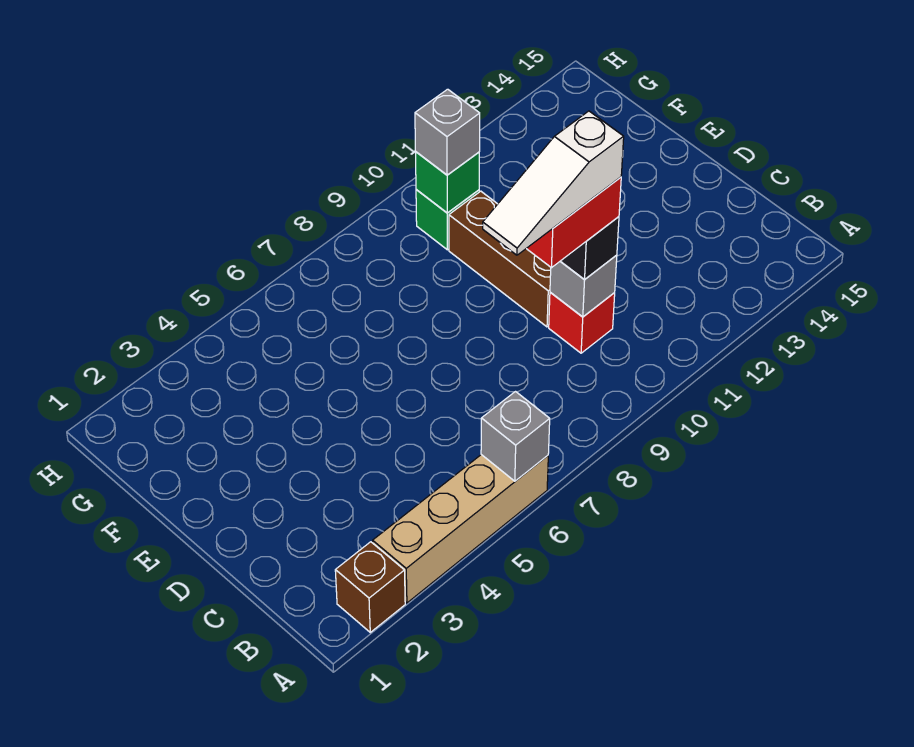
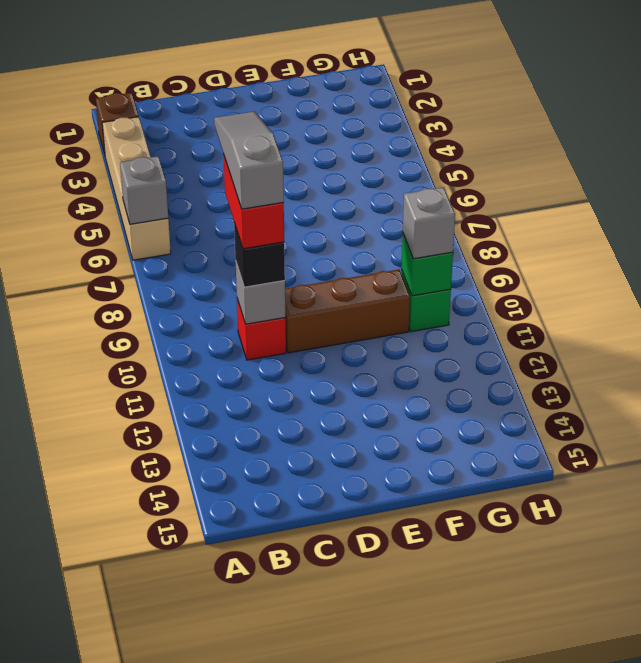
white 1x3 slope [483,111,624,255] -> grey 1x3 slope [214,112,284,209]

